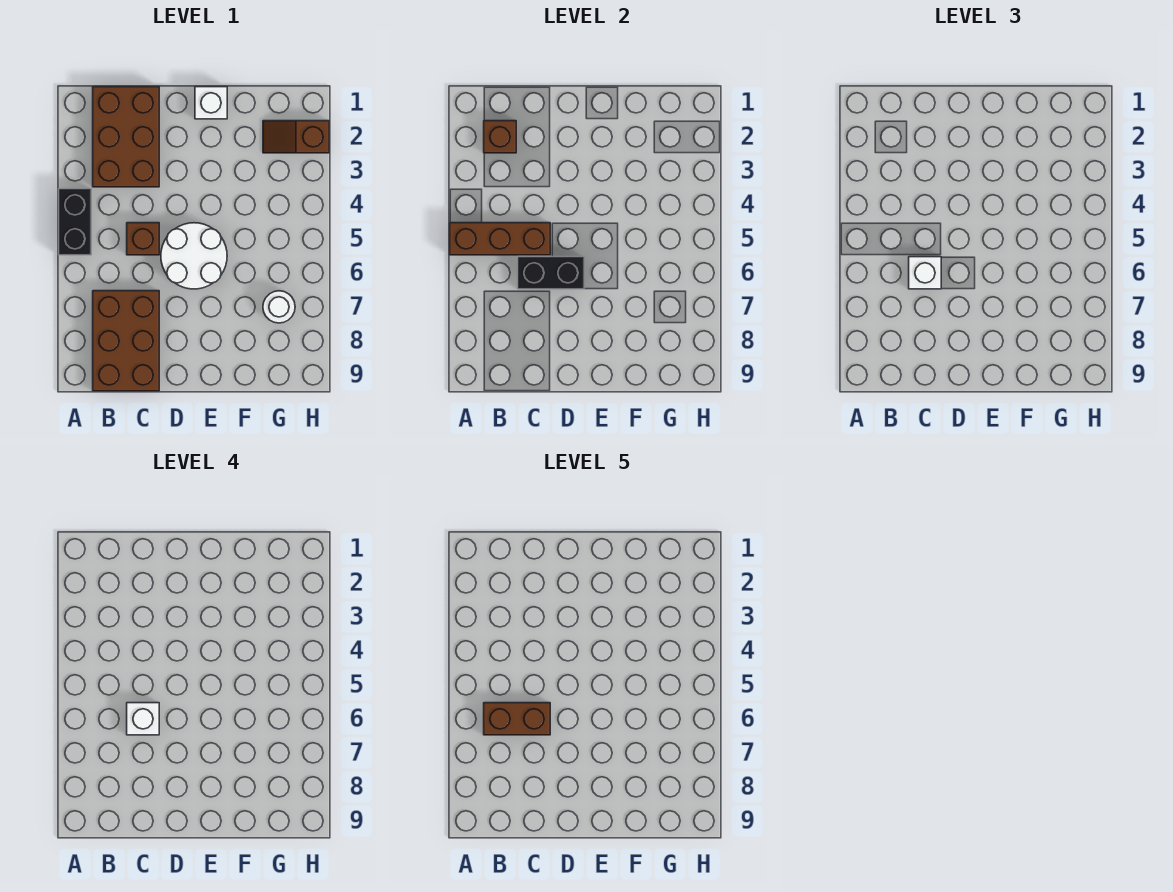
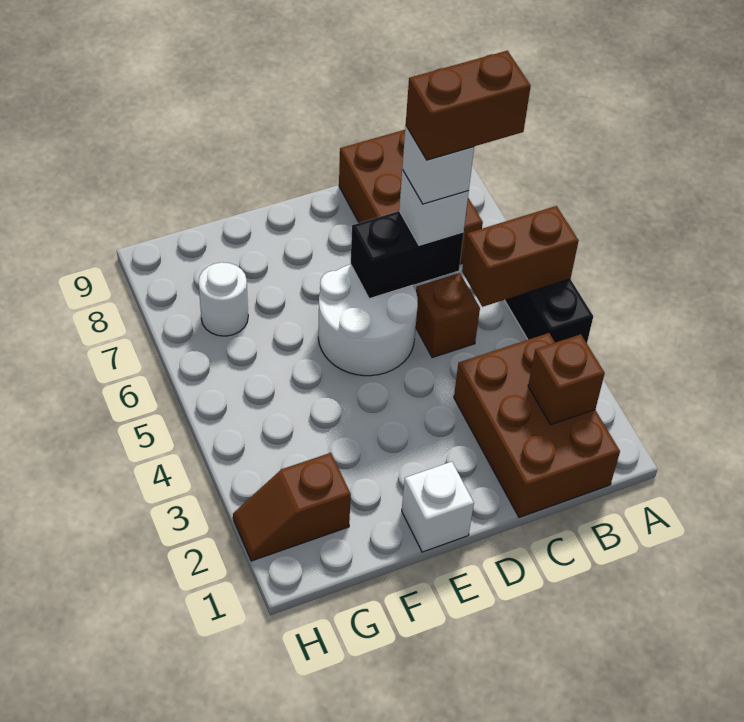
brown 1x3 brick [450,223,550,255] -> brown 1x2 brick [462,206,579,307]
brown 1x2 slope [263,121,329,153] -> brown 1x2 slope turned to [233,453,351,561]

